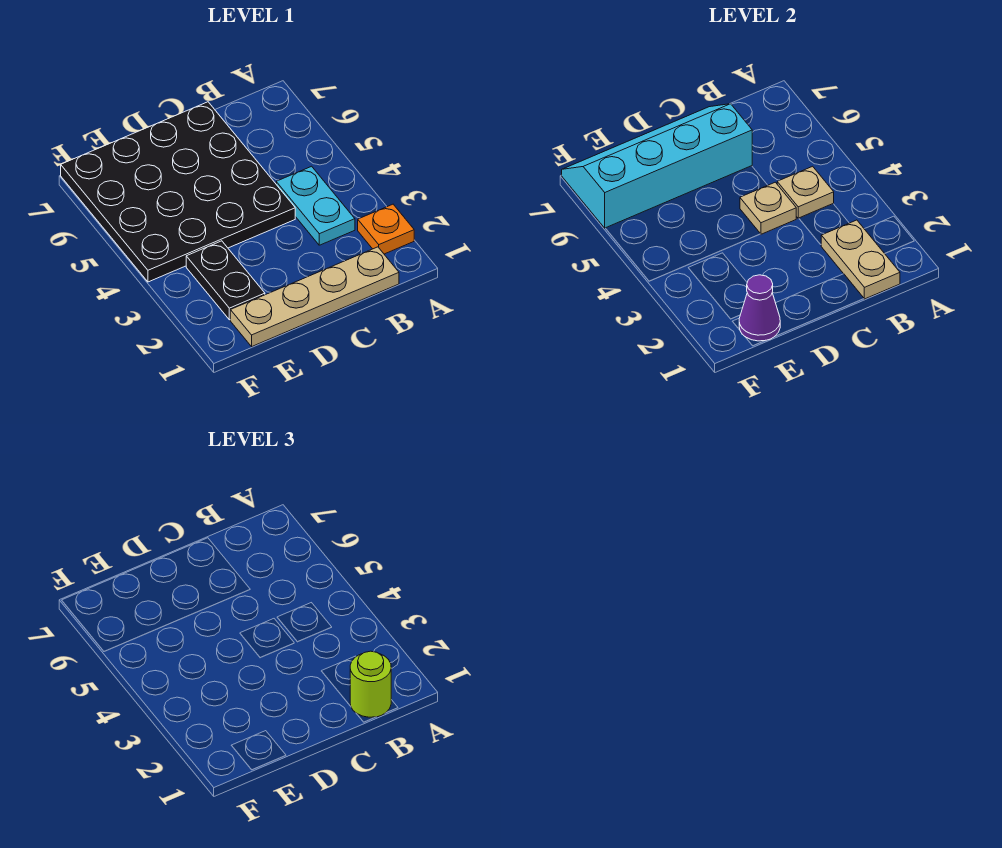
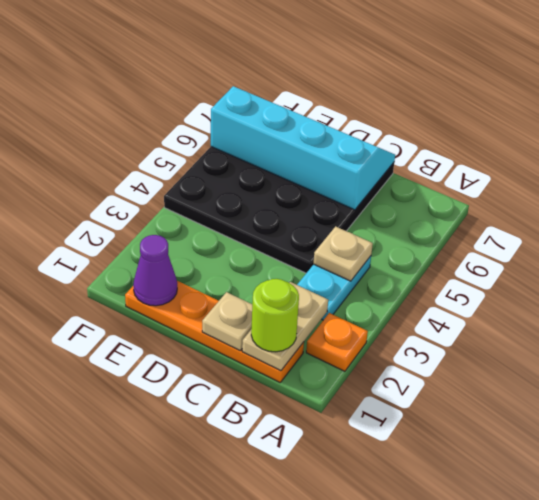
tan 1x4 plate [230,247,399,346] -> orange 1x4 plate [125,281,304,382]
tan 1x1 plate [740,182,796,234] -> tan 1x1 plate moved to [202,292,252,351]
black 1x2 plate [186,241,265,320] -> none

